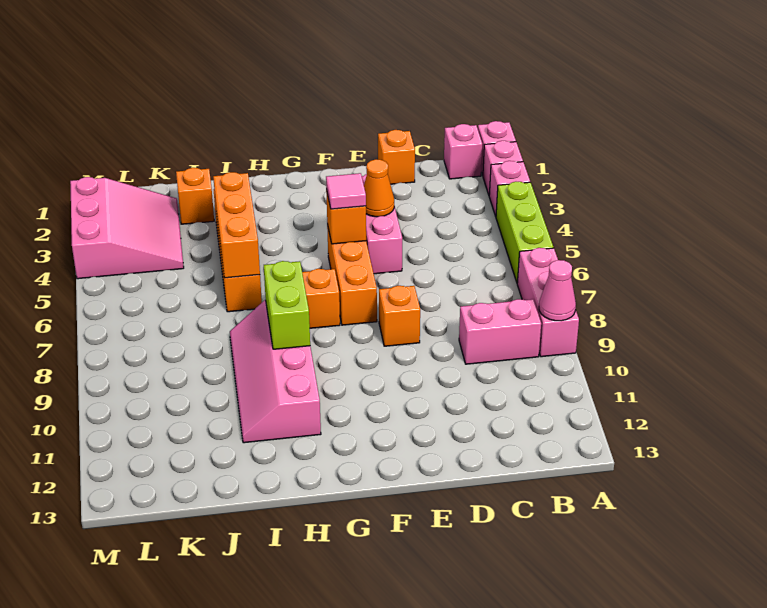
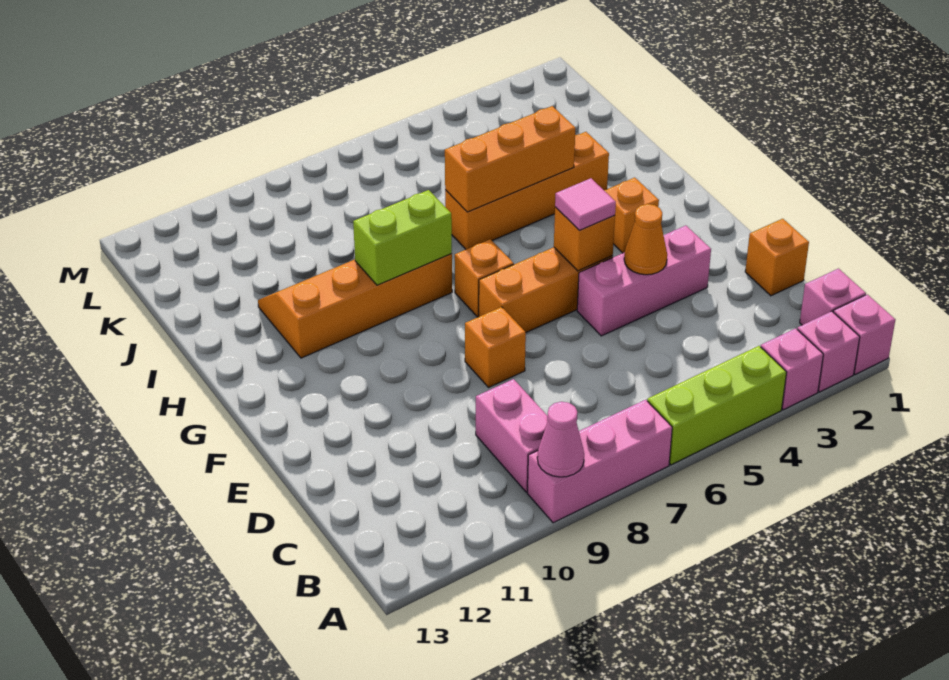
pink 2x4 slope [230,300,321,443] -> orange 2x4 slope [258,254,452,358]
orange 1x1 brick [176,168,214,224] -> orange 1x1 brick moved to [604,178,659,253]
pink 3x3 slope [70,177,184,279] -> none

